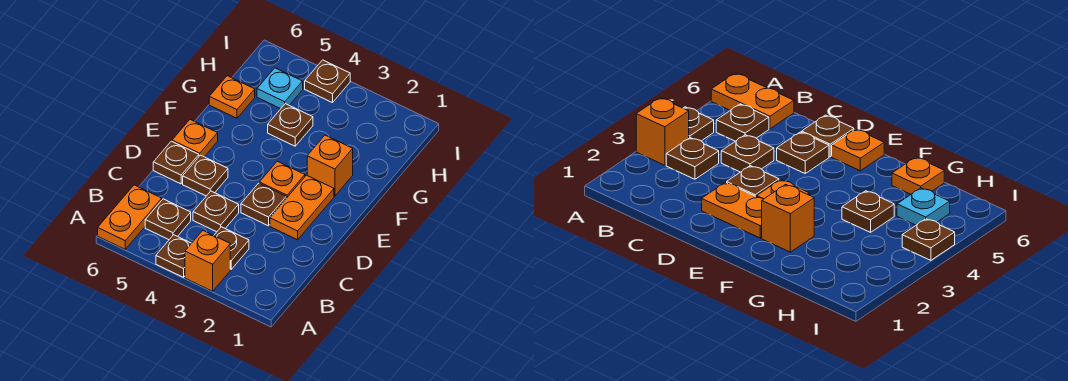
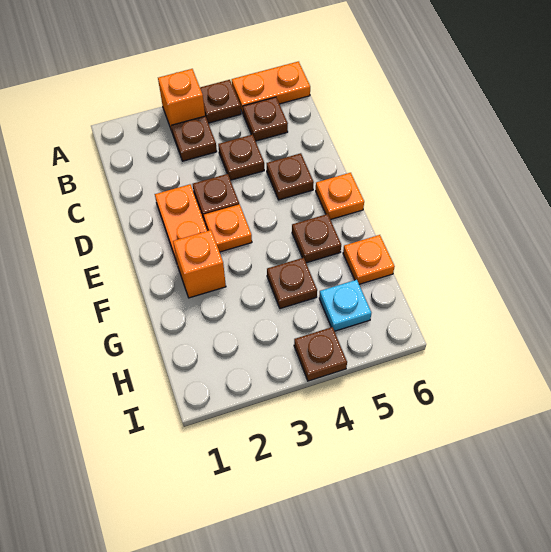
orange 1x2 plate [98,185,162,249] -> orange 1x2 plate turned to [232,62,310,113]
brown 1x1 plate [153,141,199,184] -> brown 1x1 plate moved to [292,214,341,263]

